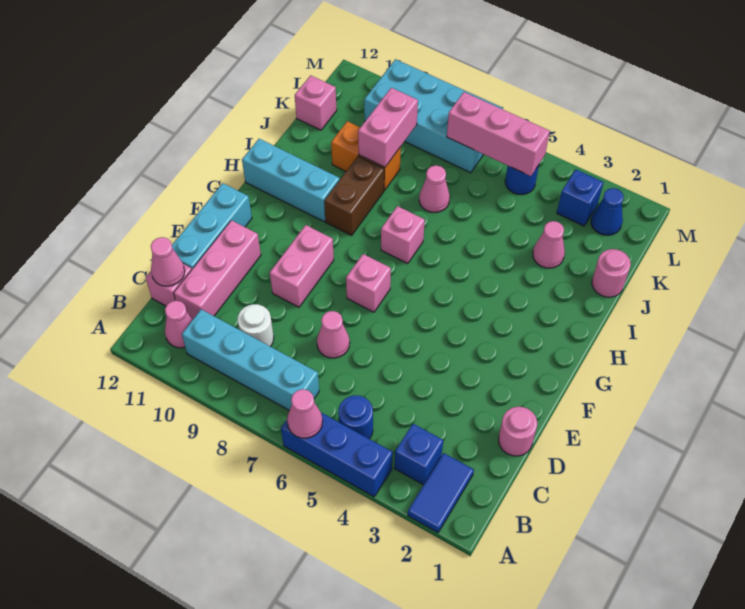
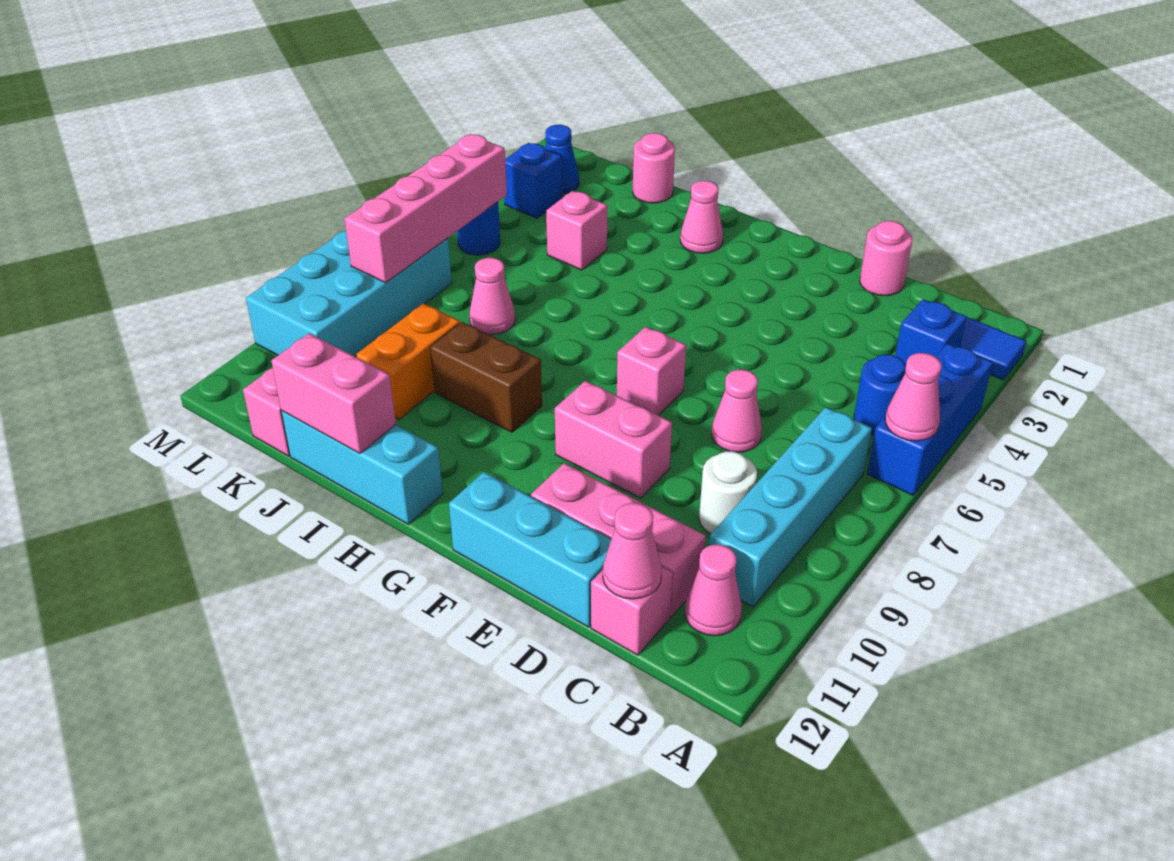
pink 1x1 brick [381,206,425,264] -> pink 1x1 brick moved to [546,191,608,270]
cyan 1x3 brick [242,139,340,221] -> cyan 1x3 brick turned to [281,411,443,524]
pink 1x1 cone [533,221,565,268] -> pink 1x1 cone moved to [680,181,723,253]
pink 1x2 brick [358,88,418,167] -> pink 1x2 brick moved to [271,333,396,453]
pink 1x3 brick [447,92,550,176] -> pink 1x4 brick [344,134,507,283]

